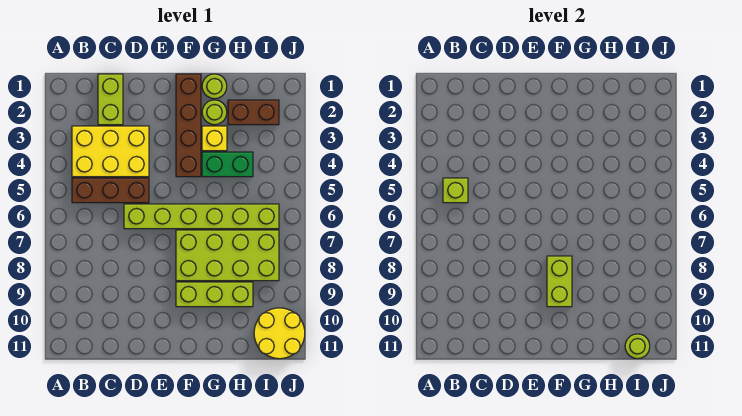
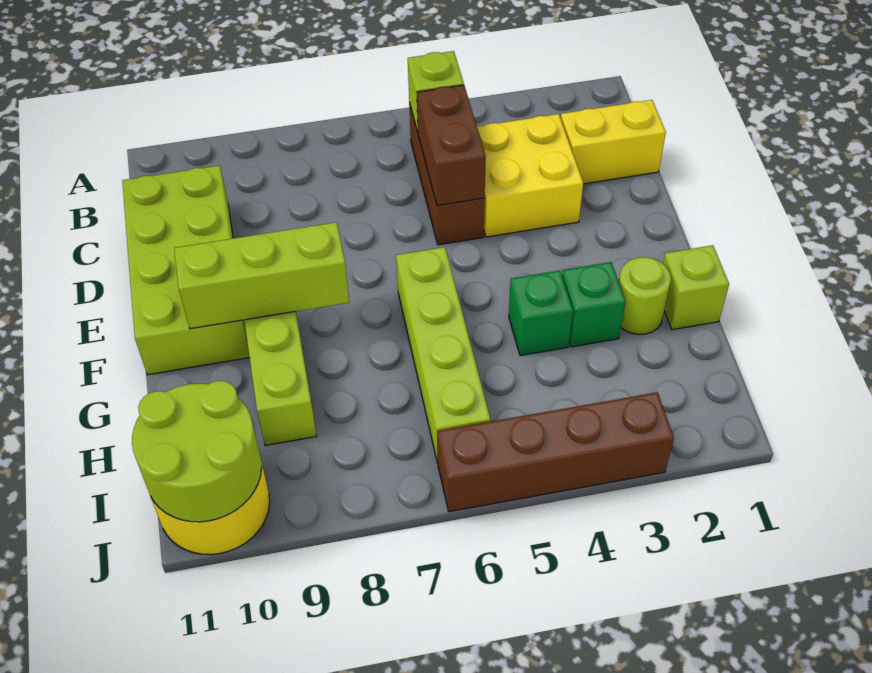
yellow 2x3 brick [72,126,149,177] -> yellow 2x2 brick [477,114,583,237]
lime 1x2 brick [98,74,123,125] -> yellow 1x2 brick [561,100,666,184]
lime 1x6 brick [124,204,279,229] -> lime 1x4 brick [396,247,490,463]
brown 1x4 brick [176,74,201,177] -> brown 1x4 brick moved to [437,392,674,512]
lime 2x4 brick [176,230,279,281] -> lime 2x4 brick moved to [122,165,250,375]
lime 1x2 brick [547,256,572,307] -> lime 1x3 brick [174,222,349,329]
lime 1x1 round brick [202,74,227,99] -> lime 1x1 brick [663,245,729,330]
yellow 1x1 brick [202,126,227,151] -> green 1x1 brick [562,262,625,347]
green 1x2 brick [202,152,253,177] -> green 1x1 brick [509,270,573,356]
brown 1x2 brick [228,100,279,125] -> brown 1x2 brick moved to [417,85,486,205]
lime 1x1 round brick [625,334,650,359] -> lime 2x2 round brick [132,381,262,522]

